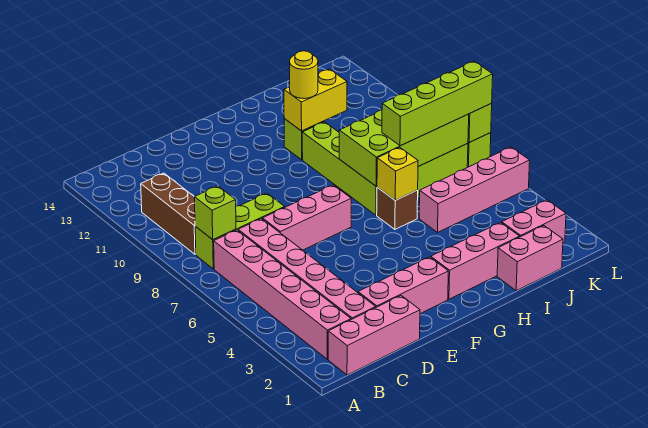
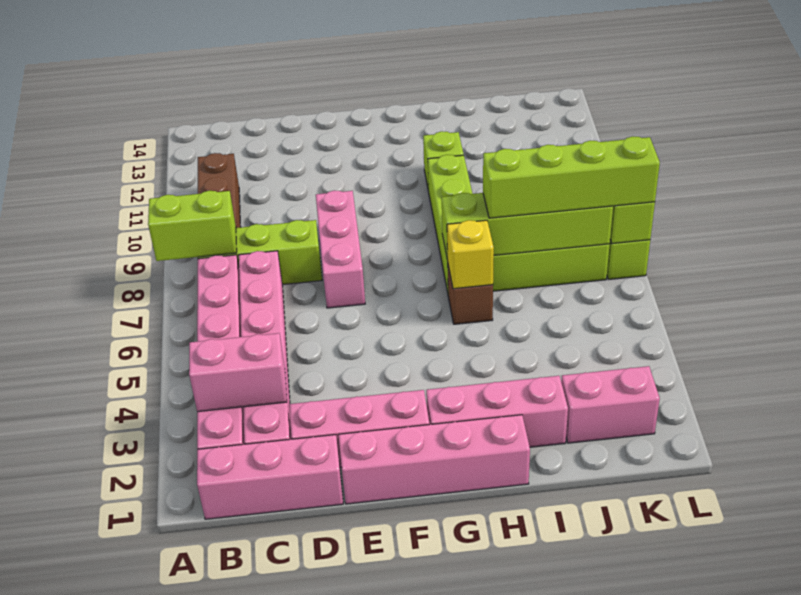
lime 1x1 brick [194,186,236,240] -> lime 1x2 brick [148,191,237,261]
pink 1x3 brick [263,185,351,250] -> pink 1x3 brick turned to [316,190,365,308]
lime 2x4 brick [339,110,469,186] -> lime 1x4 brick [442,193,613,260]
yellow 1x2 brick [284,69,347,131] -> none
yellow 1x1 round brick [290,51,318,99] -> none
pink 1x2 brick [497,226,563,291] -> pink 1x2 brick moved to [189,333,287,412]
pink 1x4 brick [419,147,530,232] -> pink 1x4 brick moved to [339,415,530,504]

